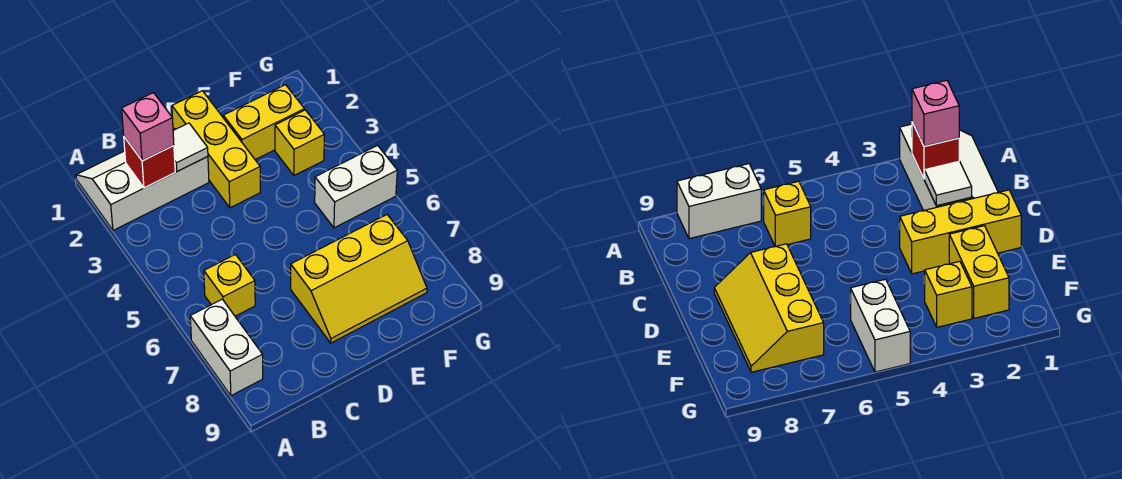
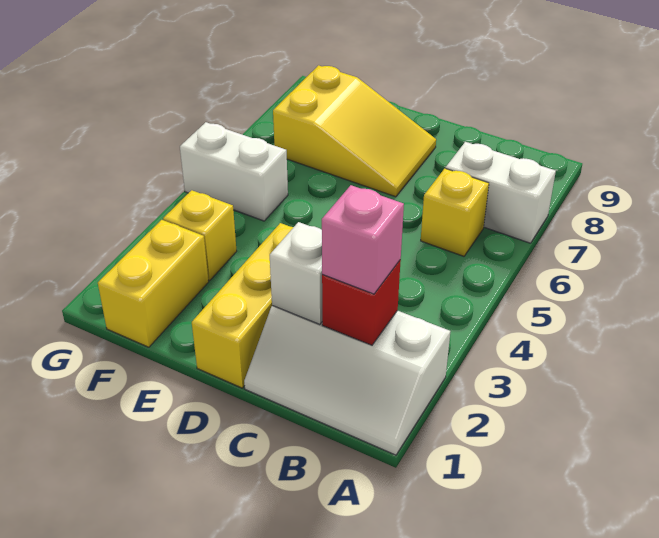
white 1x2 brick [190,299,263,396] -> white 1x2 brick turned to [446,142,556,243]
white 1x1 tile [173,123,208,171] -> white 1x1 brick [270,222,322,324]
yellow 2x3 slope [291,215,427,343] -> yellow 2x3 slope turned to [273,65,436,197]
yellow 1x2 brick [223,85,304,160] -> yellow 1x2 brick turned to [98,220,209,347]

